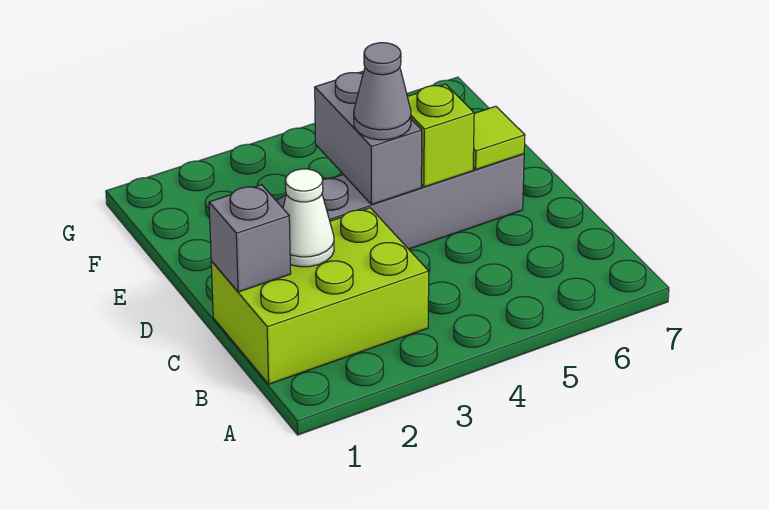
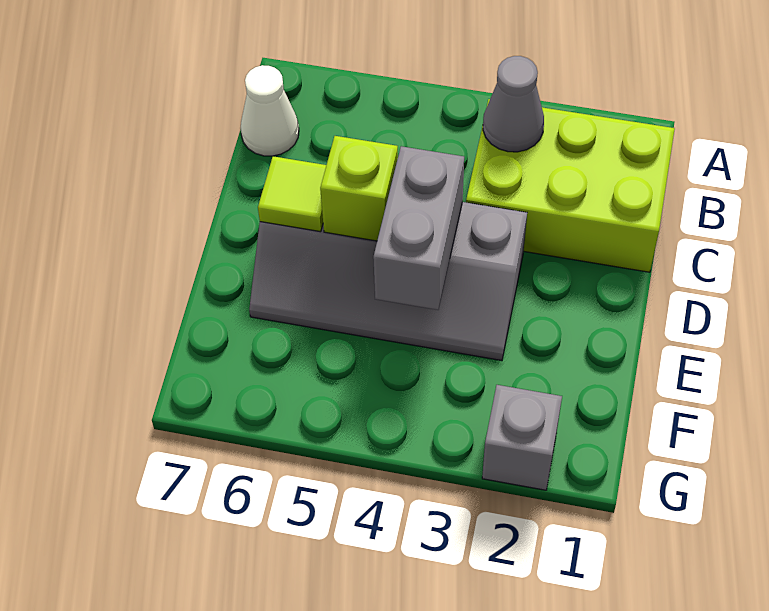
grey 1x1 brick [209,185,291,292] -> grey 1x1 brick moved to [482,385,562,490]
white 1x1 cone [283,169,334,267] -> white 1x1 cone moved to [240,65,299,156]
grey 1x1 cone [354,43,411,140] -> grey 1x1 cone moved to [483,56,544,152]

